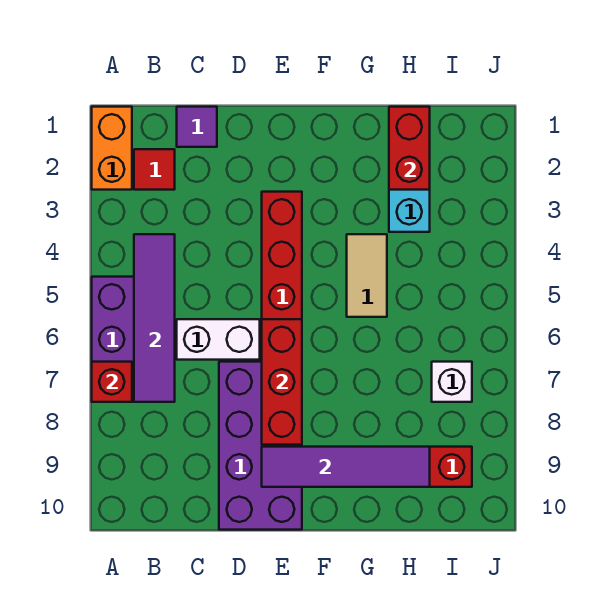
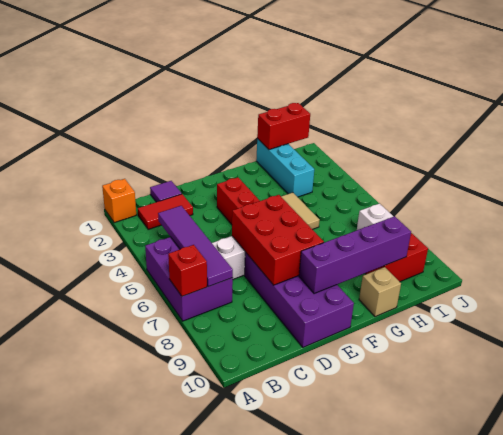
orange 1x2 brick [92,107,132,190] -> orange 1x1 brick [102,179,136,223]
red 1x1 tile [134,149,175,190] -> red 1x2 tile [138,194,193,229]
red 1x3 brick [262,319,302,445] -> red 2x3 brick [232,195,324,285]
purple 1x4 tile [262,447,430,487] -> purple 1x4 brick [299,216,411,294]
none -> tan 1x1 brick [359,267,401,317]
red 1x2 brick [389,107,430,190] -> red 1x2 brick turned to [257,103,310,150]

